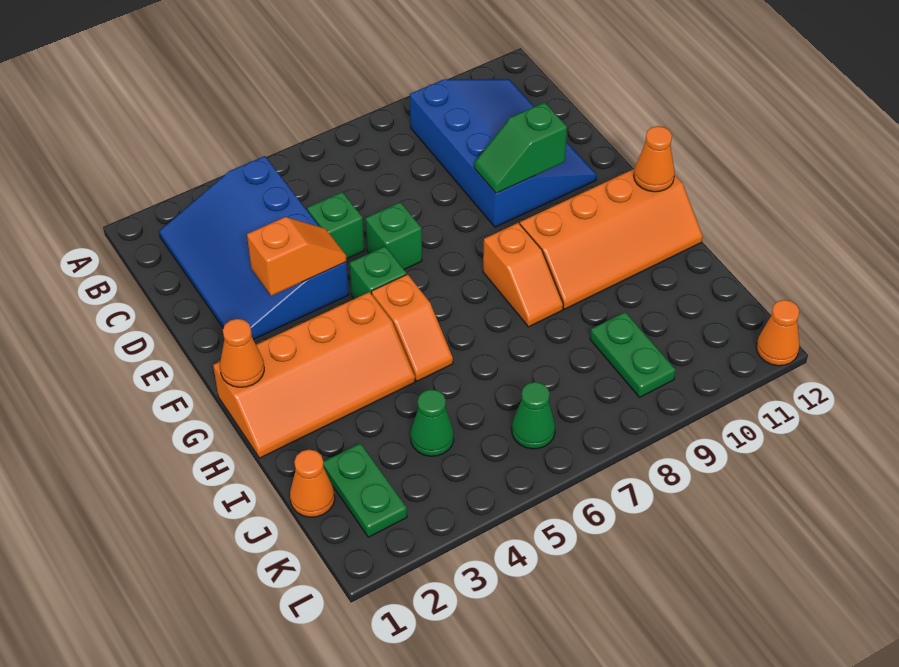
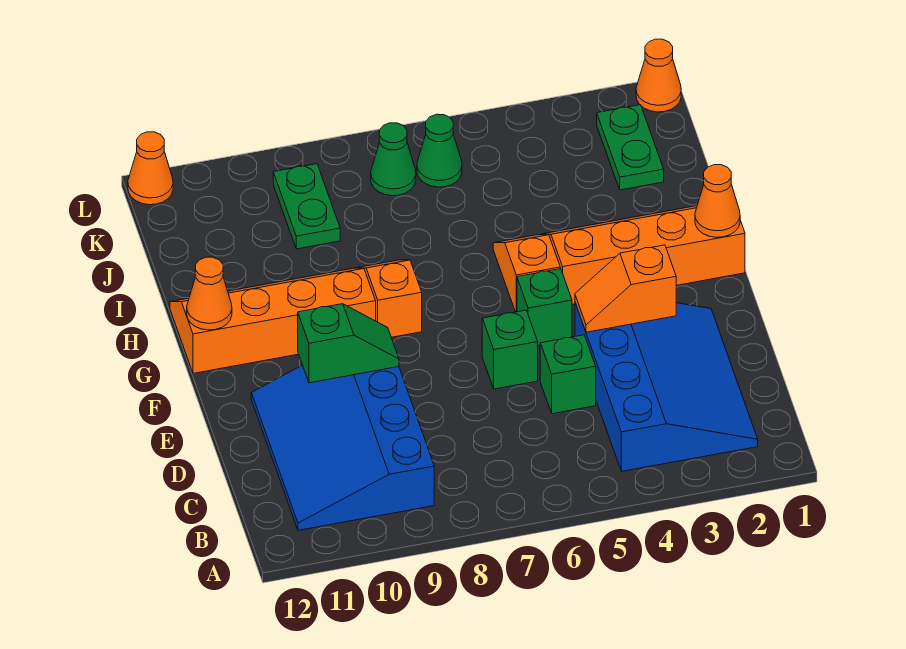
orange 1x1 cone [290,450,335,517] -> orange 1x1 cone moved to [636,39,681,112]
green 1x1 cone [410,389,454,456] -> green 1x1 cone moved to [371,123,416,196]

